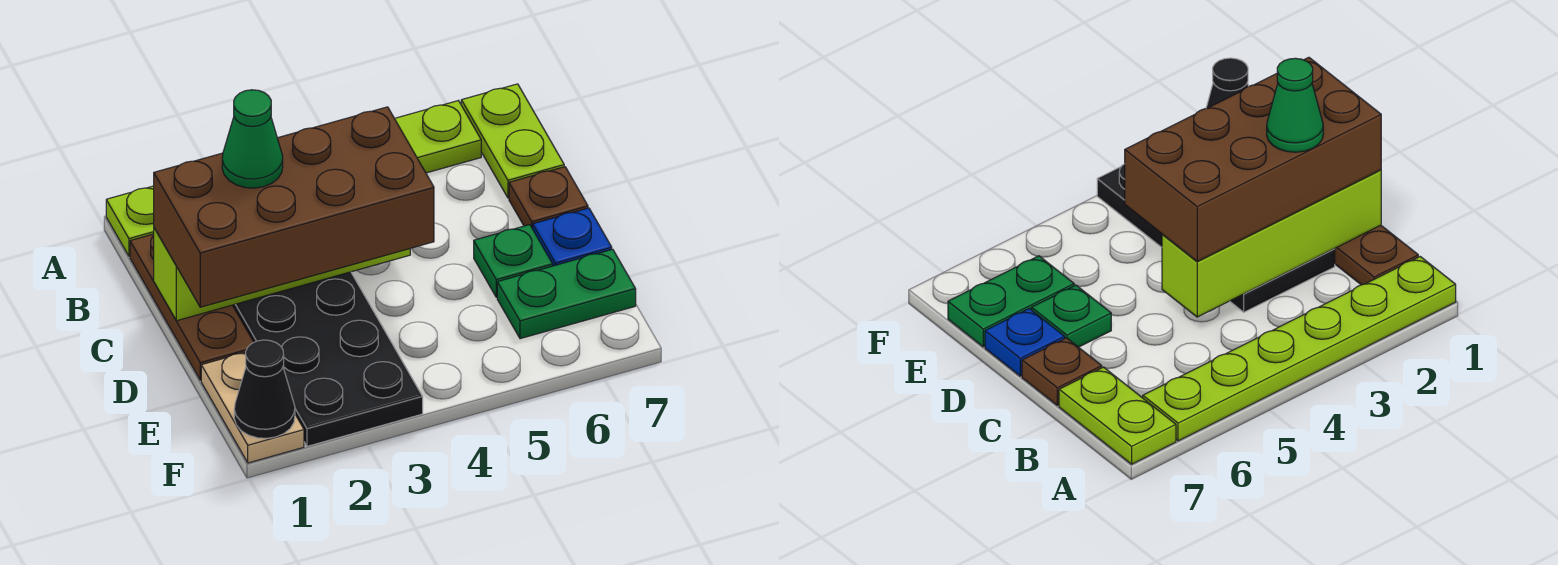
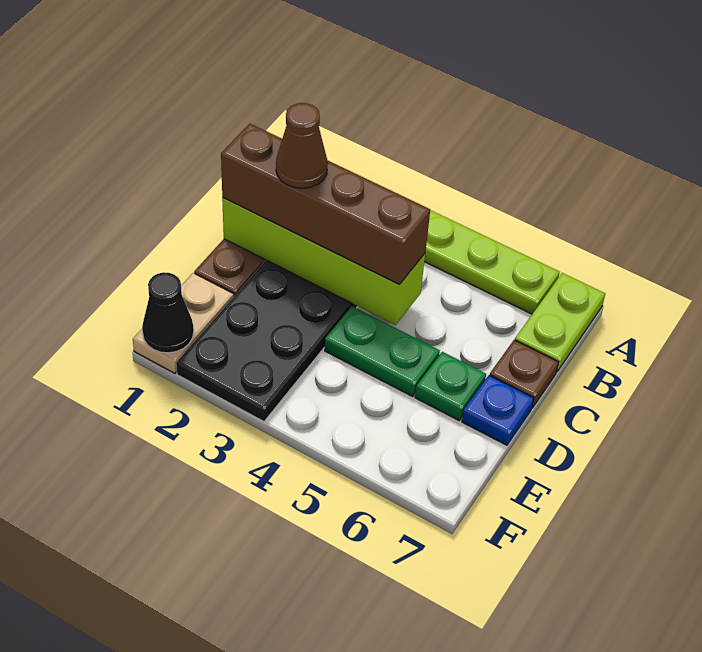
brown 2x4 brick [154,107,434,307] -> brown 1x4 brick [221,123,430,285]
green 1x1 cone [222,90,283,188] -> brown 1x1 cone [276,103,328,188]
green 1x2 plate [497,249,636,339] -> green 1x2 plate moved to [325,306,440,397]

